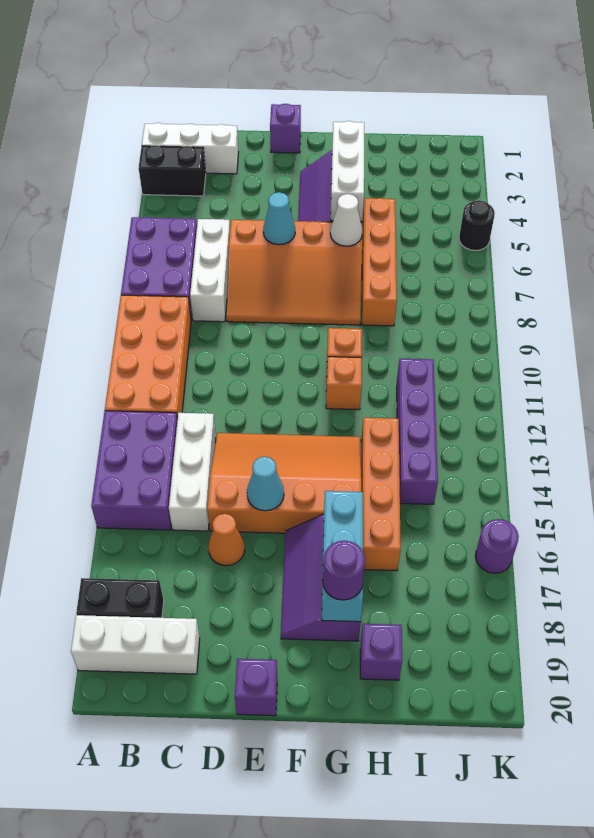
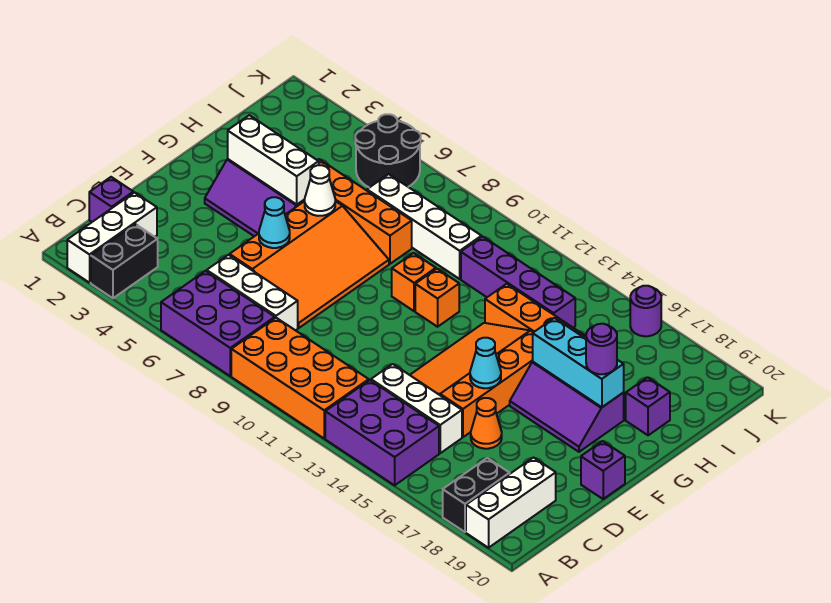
purple 1x1 brick [270,104,301,153] -> purple 1x1 brick moved to [89,177,133,222]
none -> white 1x4 brick [367,174,481,279]
black 1x1 round brick [459,200,495,251] -> black 2x2 round brick [355,114,421,188]

